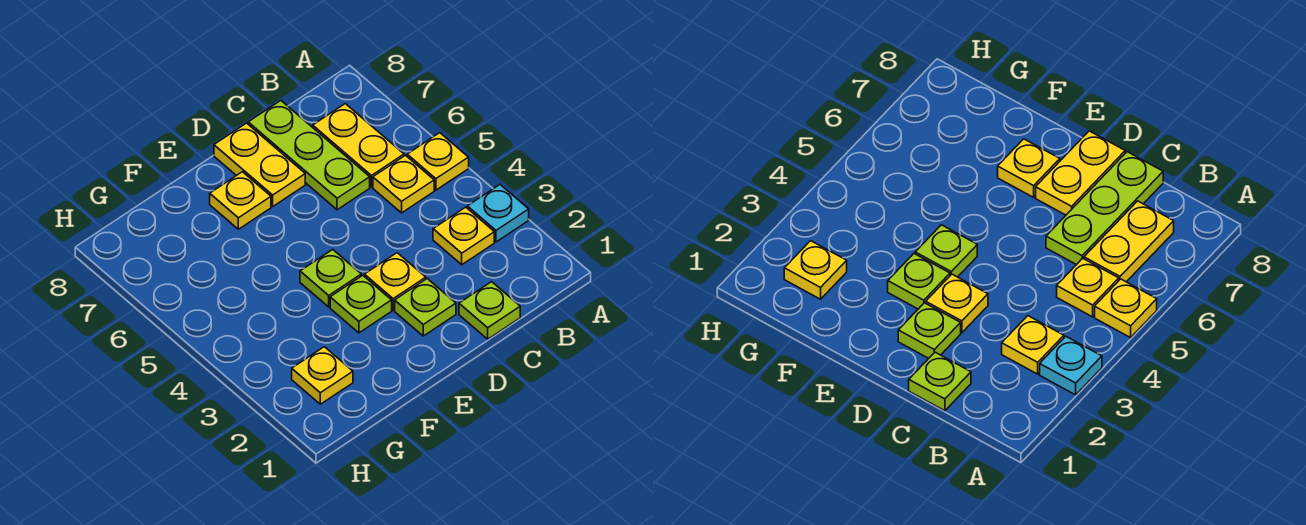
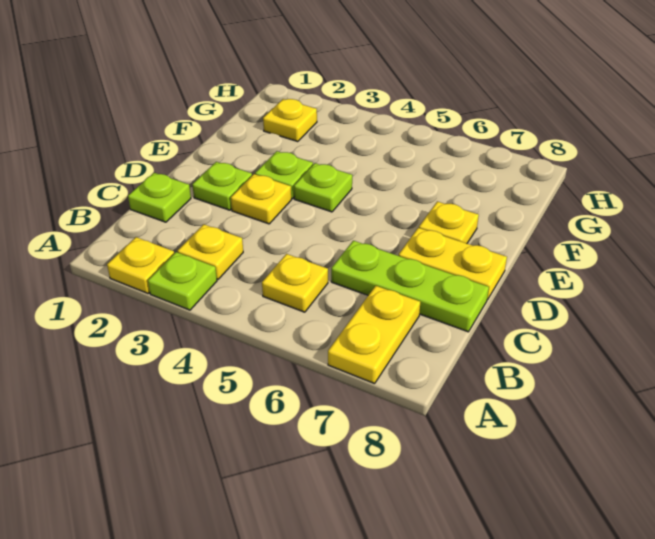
cyan 1x1 plate [467,185,529,242] -> lime 1x1 plate [148,252,217,310]
yellow 1x1 plate [407,133,469,190] -> yellow 1x1 plate moved to [107,237,174,293]
yellow 1x2 plate [313,104,404,187] -> yellow 1x2 plate turned to [328,286,420,384]

